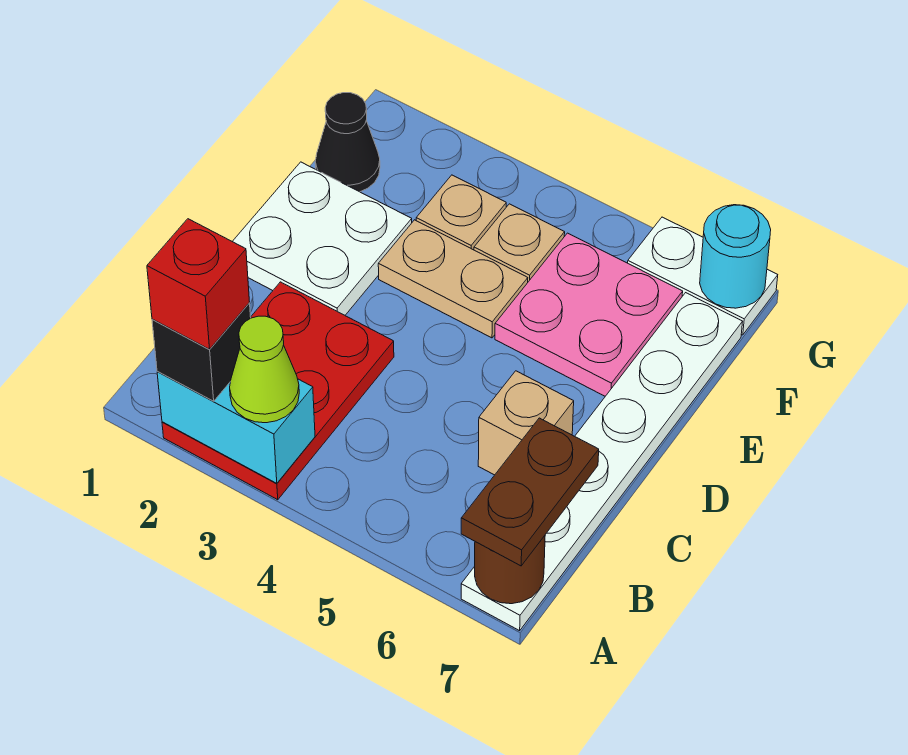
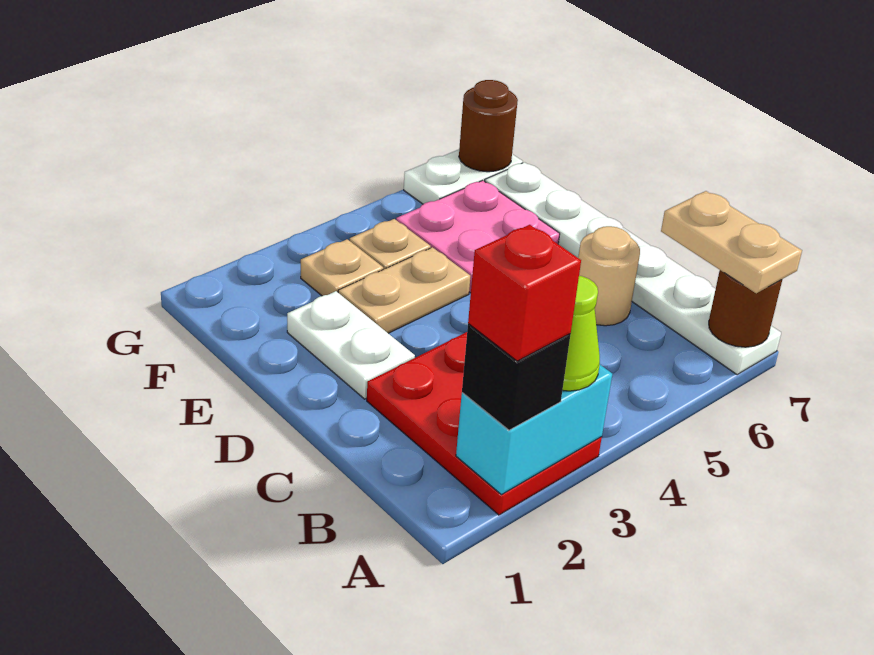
brown 1x2 plate [461,418,599,566] -> tan 1x2 plate [661,191,802,293]
tan 1x1 brick [478,371,574,475] -> tan 1x1 round brick [578,226,640,326]
white 2x2 plate [232,162,412,315] -> white 1x2 plate [287,291,415,399]
black 1x1 cone [315,93,380,192] -> none
cyan 1x1 round brick [700,205,771,308] -> brown 1x1 round brick [459,80,518,172]

